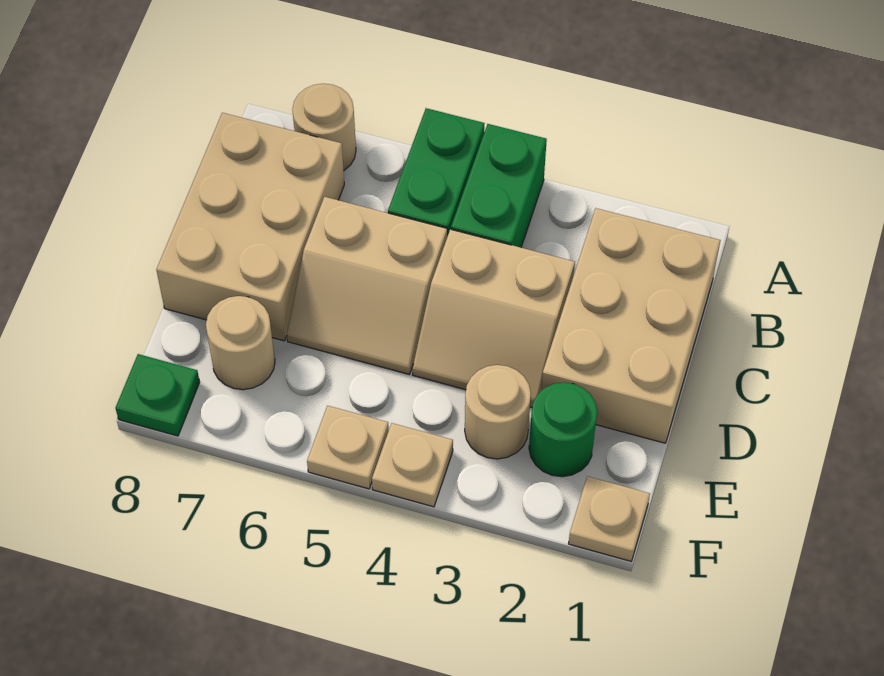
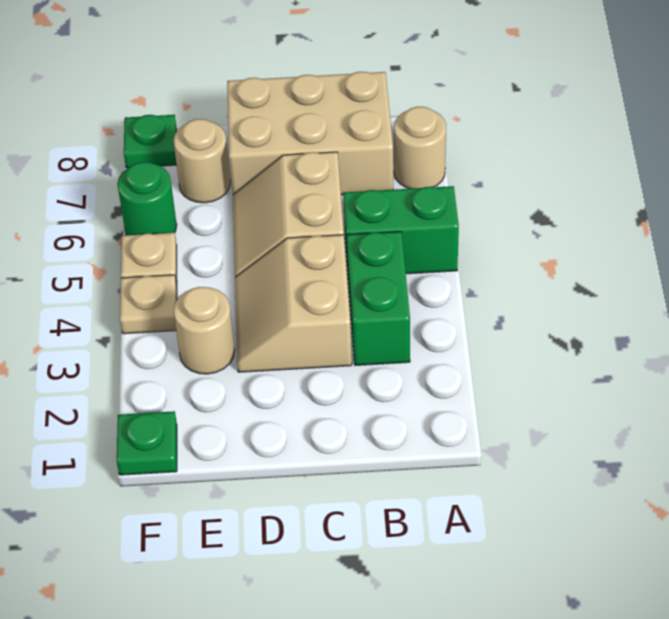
green 1x2 brick [451,124,547,247] -> green 1x2 brick turned to [347,232,410,365]
tan 2x3 brick [541,208,721,443] -> none
green 1x1 round brick [529,382,597,477] -> green 1x1 round brick moved to [117,162,177,235]
tan 1x1 plate [569,476,650,561] -> green 1x1 plate [117,411,177,475]

